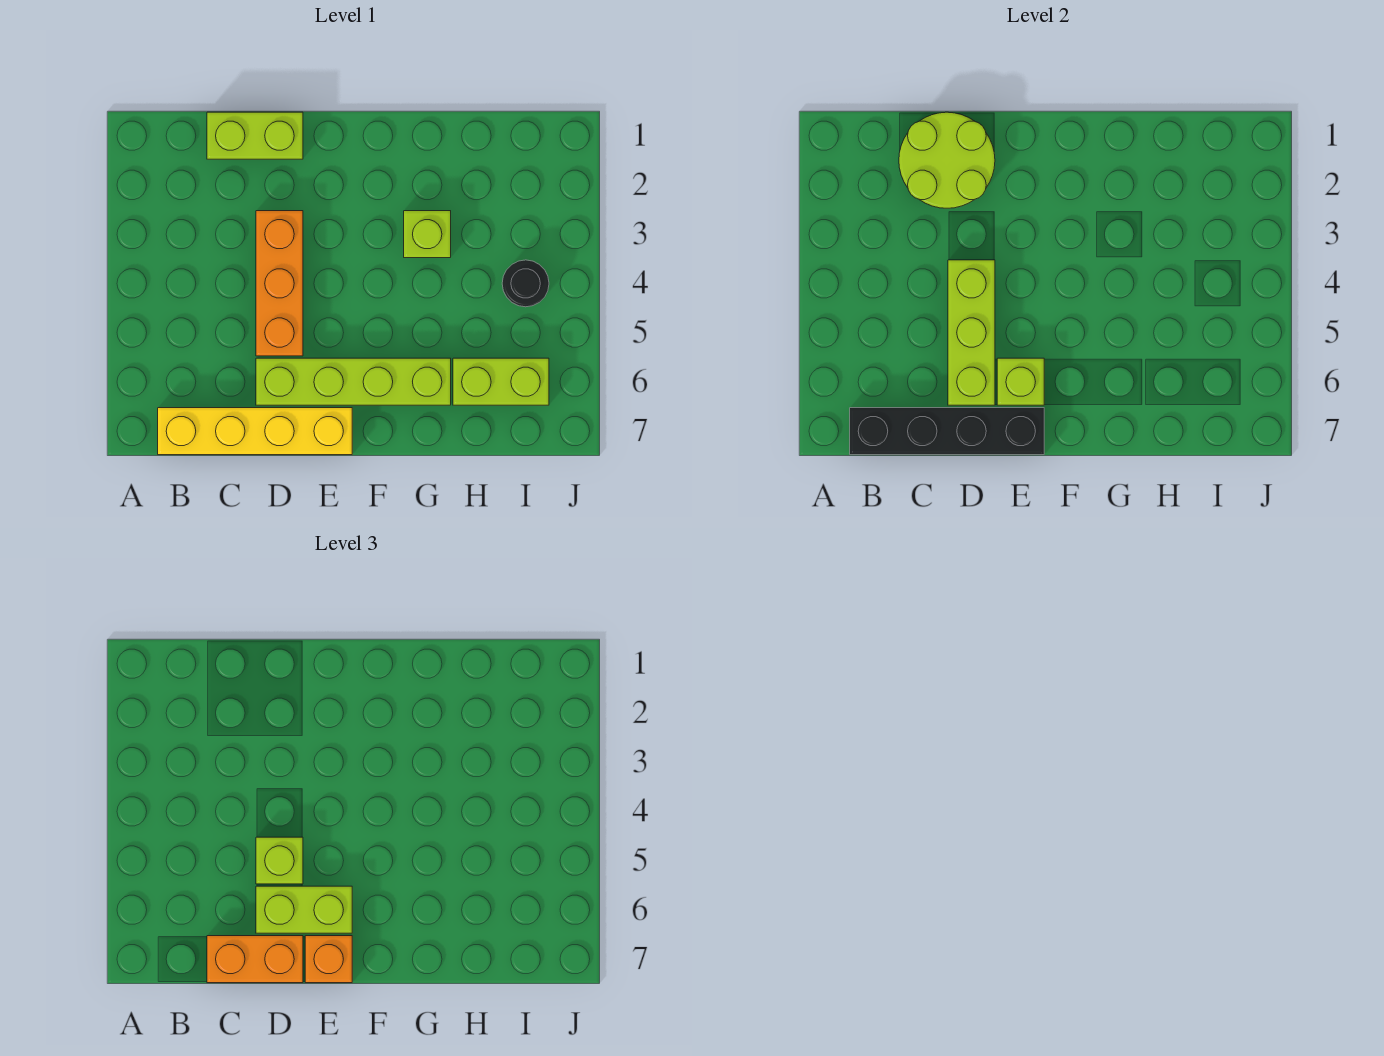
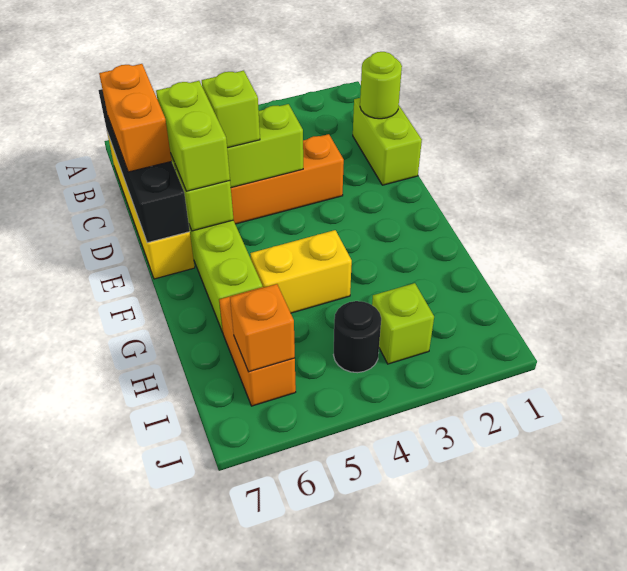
lime 2x2 round brick [899,112,995,208] -> lime 1x1 round brick [360,52,402,119]
orange 1x1 brick [305,936,352,983] -> orange 1x1 brick moved to [230,284,295,372]
lime 1x1 brick [404,211,451,258] -> lime 1x1 brick moved to [372,283,434,364]
none -> yellow 1x2 brick [250,230,352,313]
lime 1x2 brick [453,358,549,405] -> orange 1x2 brick [219,287,296,406]

